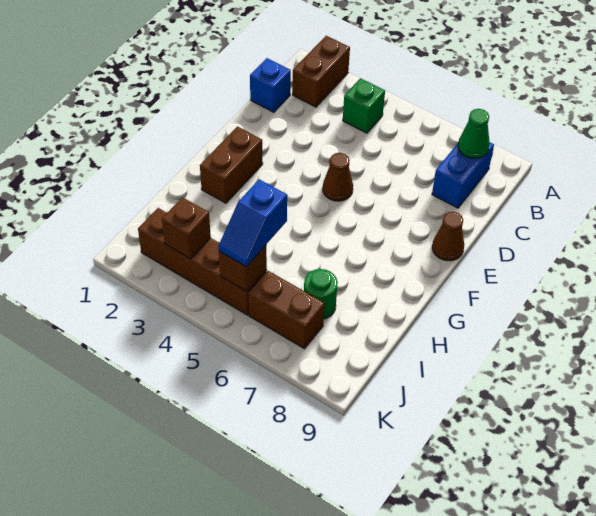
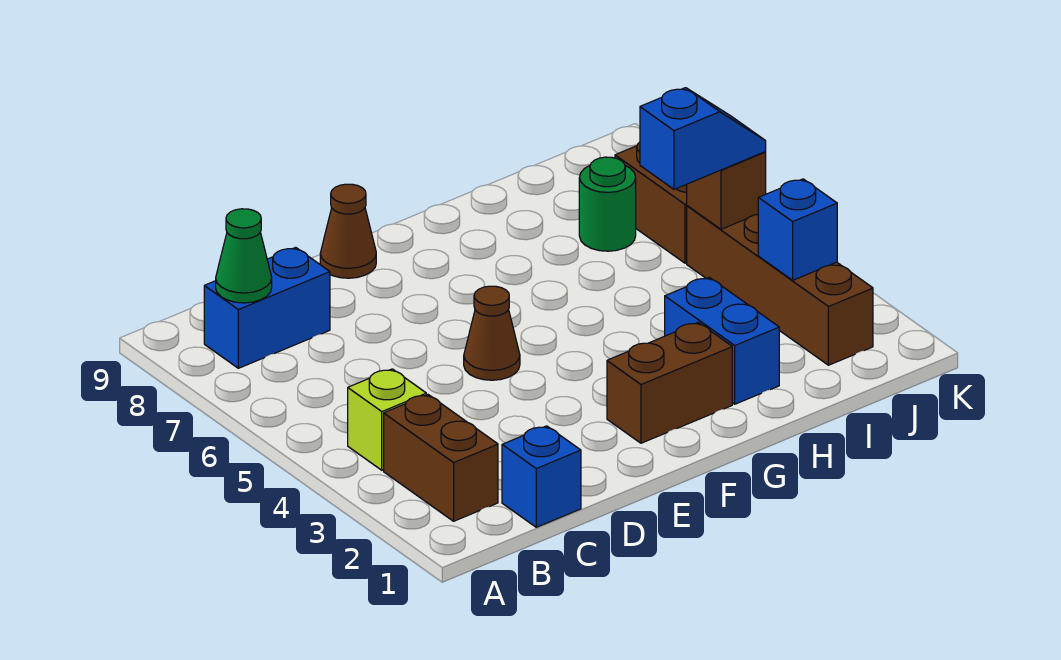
brown 1x2 brick [292,36,350,107] -> brown 1x2 brick turned to [384,395,498,521]
green 1x1 brick [343,78,385,133] -> lime 1x1 brick [348,369,426,470]
none -> blue 1x2 brick [665,277,779,404]
brown 1x1 brick [162,197,211,259] -> blue 1x1 brick [758,179,837,280]

